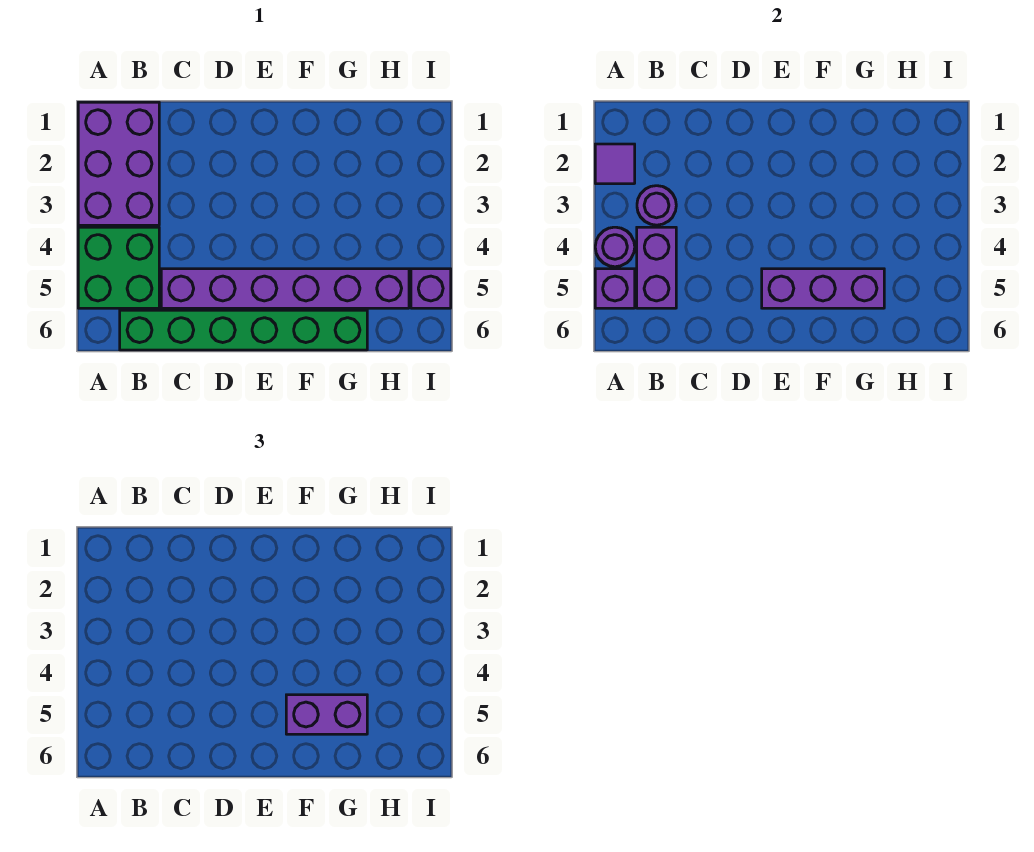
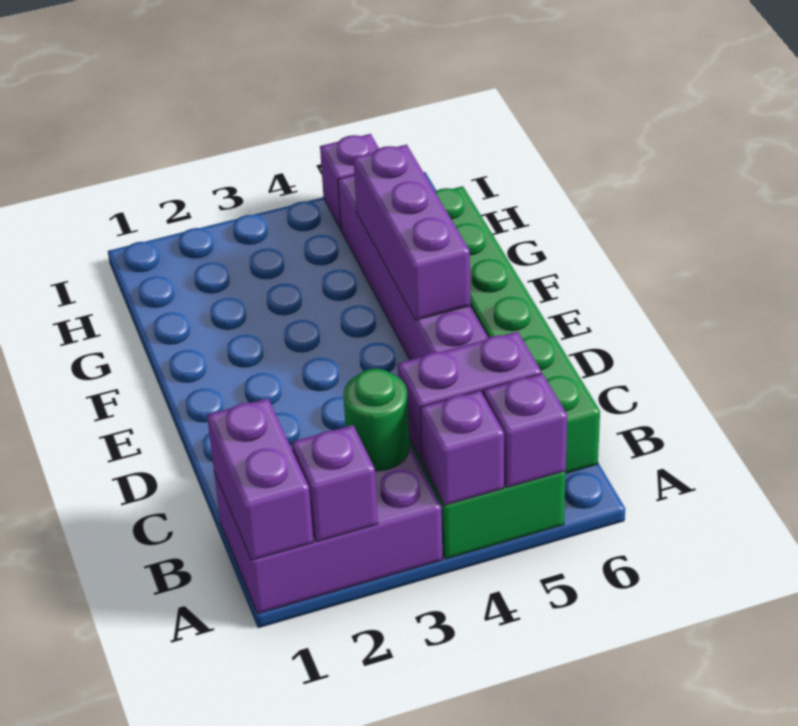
purple 1x1 tile [595,144,635,184] -> purple 1x1 brick [292,425,378,542]
purple 1x1 round brick [595,227,635,267] -> purple 1x1 brick [420,391,504,505]
purple 1x1 round brick [637,186,676,225] -> green 1x1 round brick [343,369,409,471]
purple 1x2 brick [286,695,367,734] -> purple 1x2 brick moved to [207,398,313,560]

